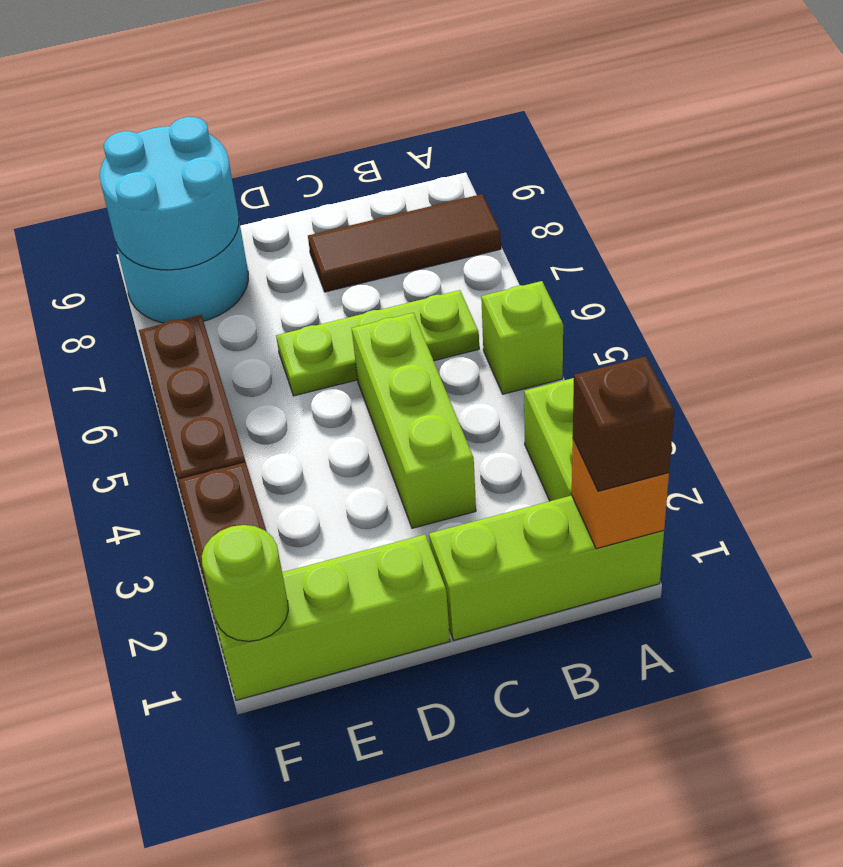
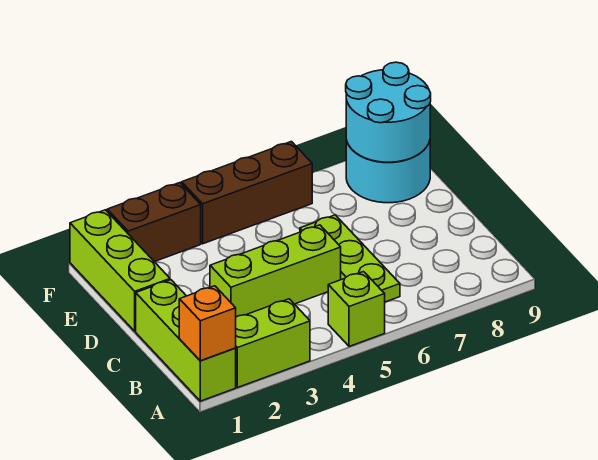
brown 1x1 brick [573,356,674,491] -> none
brown 1x3 tile [308,194,501,292] -> none
lime 1x1 round brick [202,525,288,641] -> none

